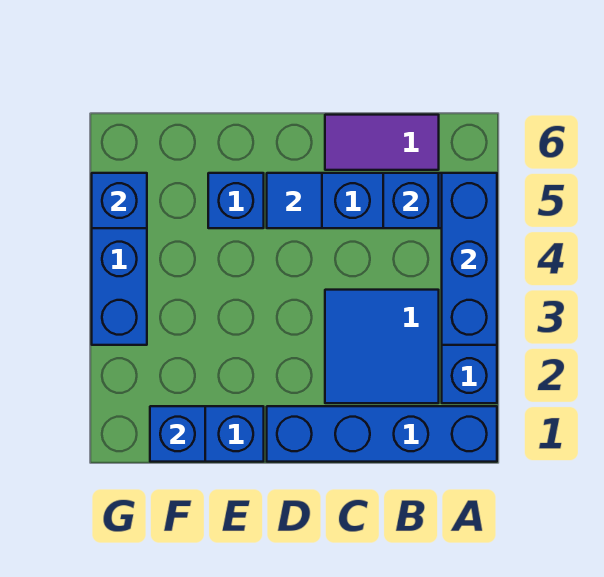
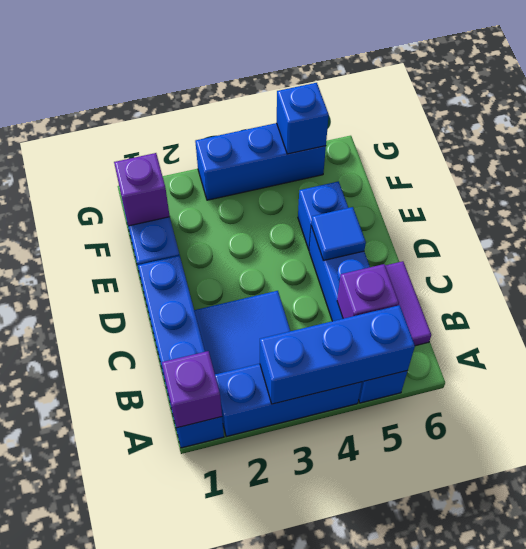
none -> purple 1x1 brick [162,351,222,428]
blue 1x1 brick [383,173,439,228] -> purple 1x1 brick [337,264,399,319]
blue 1x1 brick [150,406,205,462] -> purple 1x1 brick [114,153,170,226]

